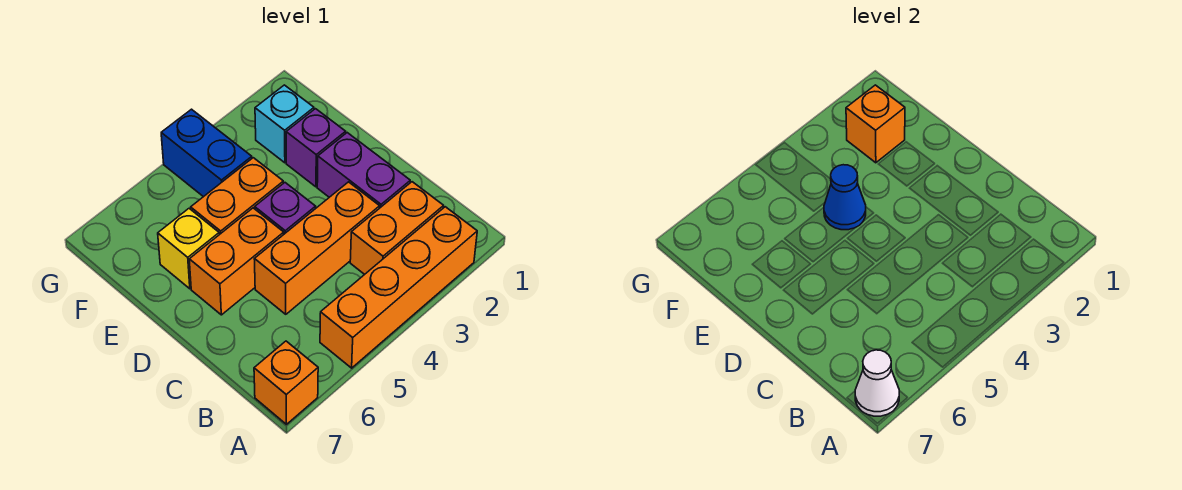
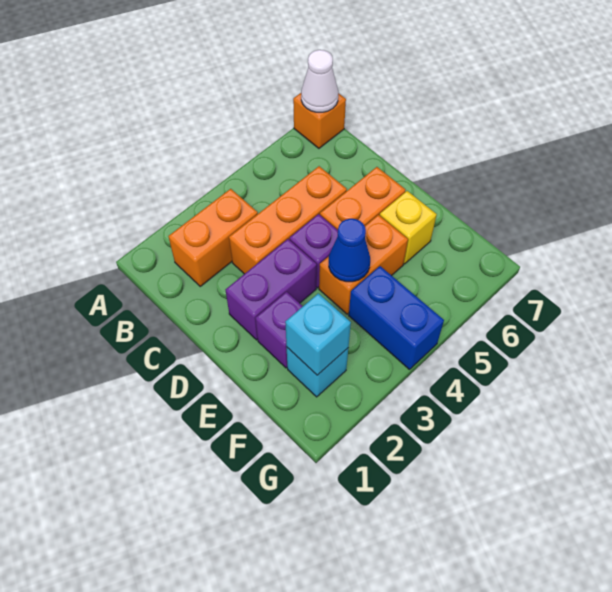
orange 1x4 brick [320,207,477,368] -> none
purple 1x2 brick [317,133,410,208] -> purple 1x2 brick turned to [225,239,317,340]
orange 1x1 brick [846,85,905,163] -> cyan 1x1 brick [285,293,351,375]

